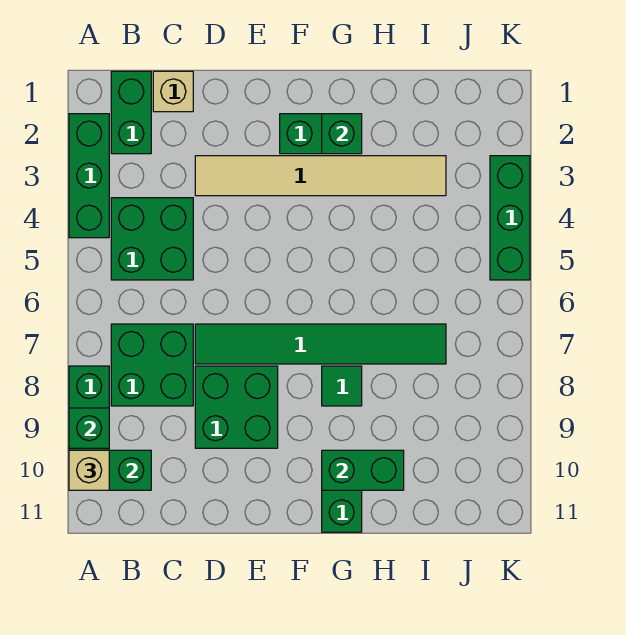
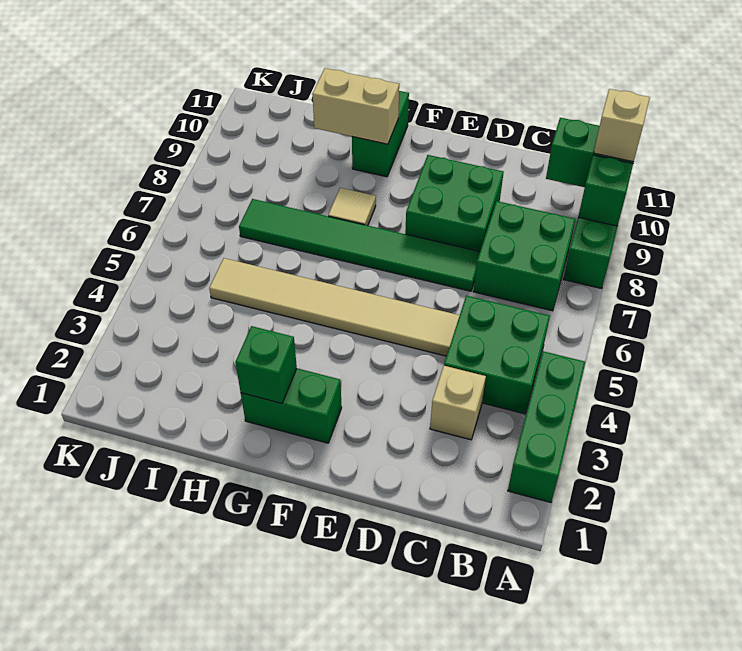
green 1x2 brick [111,71,151,154] -> none
tan 1x1 brick [153,71,193,112] -> tan 1x1 brick moved to [430,366,486,440]
tan 1x6 tile [195,156,446,196] -> tan 1x6 tile moved to [209,258,460,356]
green 1x1 tile [322,366,362,406] -> tan 1x1 tile [328,188,376,226]
green 1x2 brick [322,450,404,490] -> tan 1x2 brick [312,68,399,144]
green 1x3 brick [490,156,530,280] -> none

